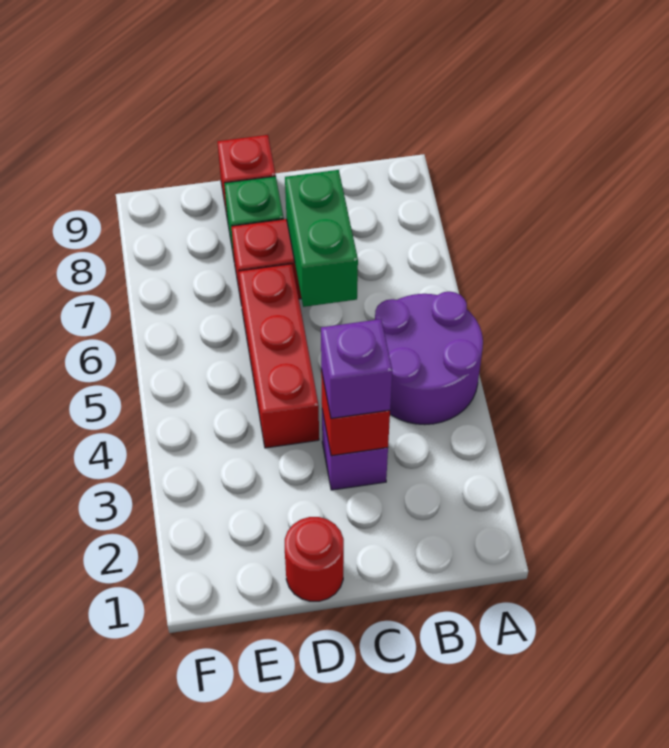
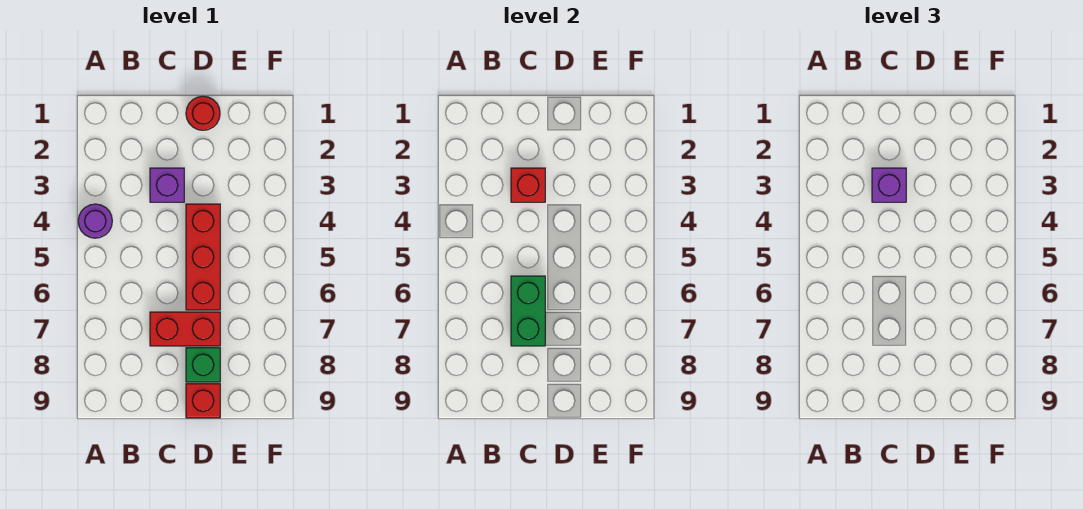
purple 2x2 round brick [375,292,483,425] -> purple 1x1 round brick [78,204,112,238]

